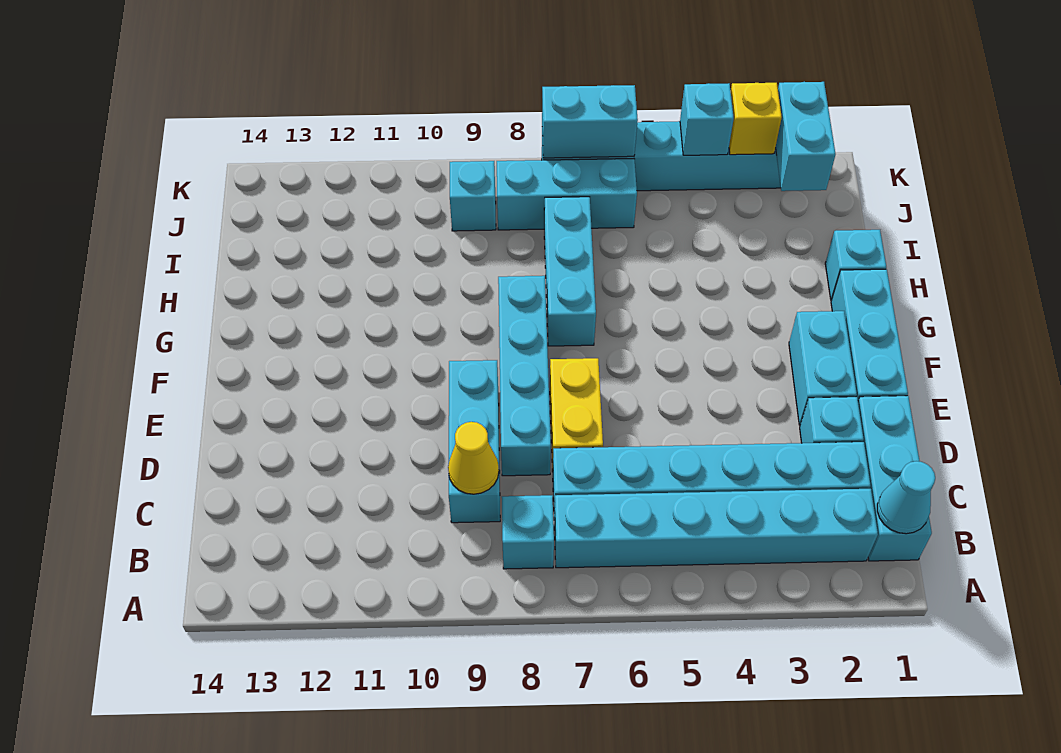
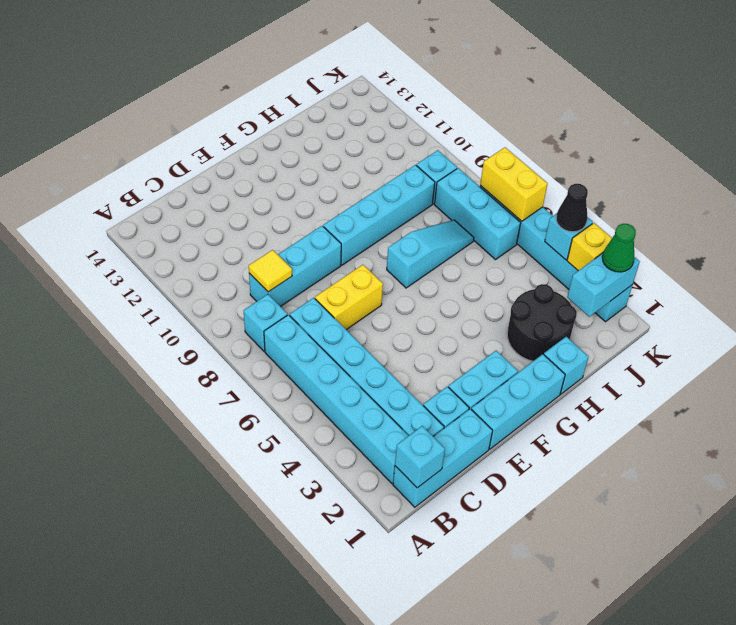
cyan 1x1 cone [877,461,935,534] -> cyan 1x1 brick [395,426,445,488]
yellow 1x1 cone [448,422,499,494] -> yellow 1x1 tile [249,250,292,292]
cyan 1x4 brick [498,276,551,476] -> cyan 1x4 brick moved to [323,165,435,265]
cyan 1x3 brick [544,197,596,346] -> cyan 1x3 slope [387,220,474,288]
none -> black 2x2 round brick [507,284,577,361]
none -> green 1x1 cone [602,224,636,272]
none -> black 1x1 cone [556,184,588,232]
cyan 1x2 brick [542,85,638,158] -> yellow 1x2 brick [480,147,548,221]

